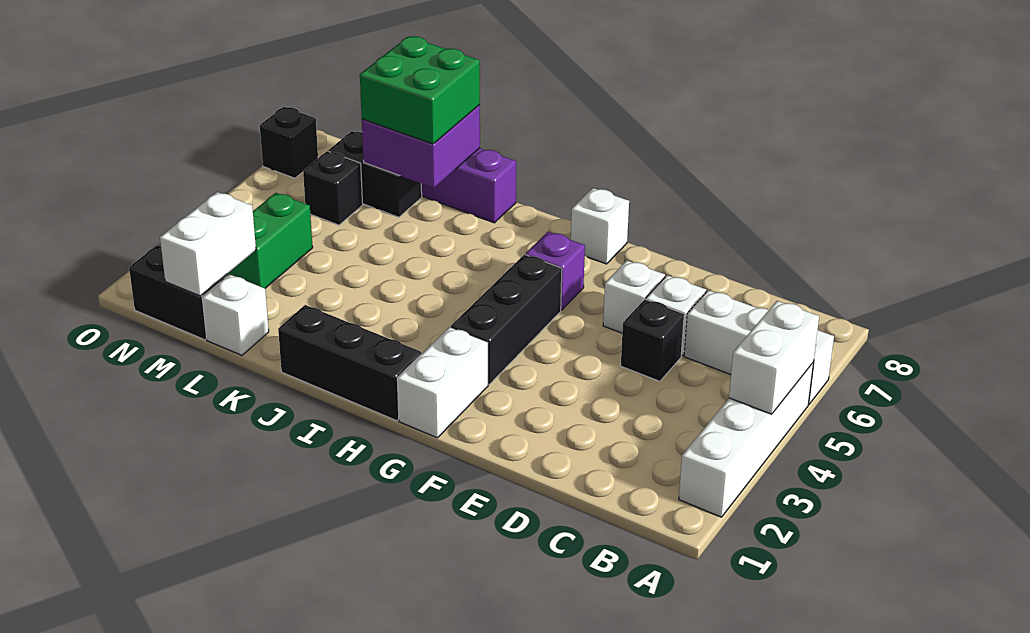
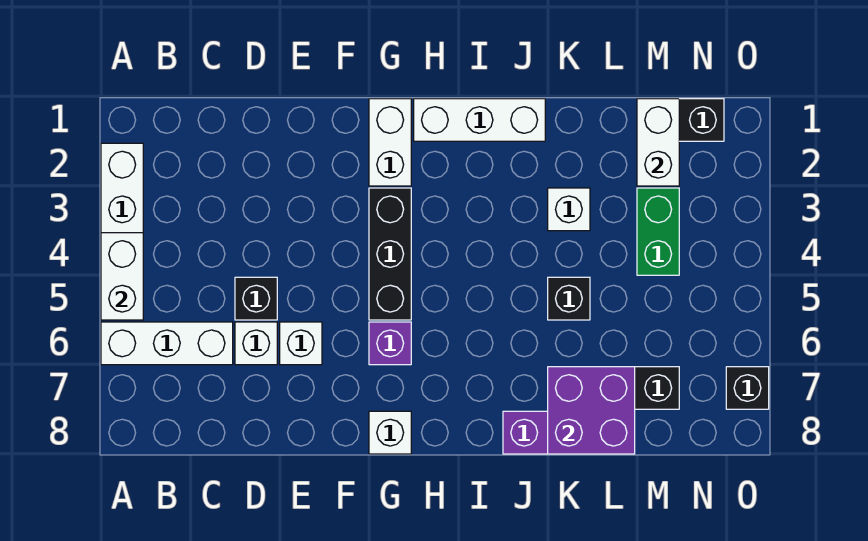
black 1x3 brick [278,305,421,421] -> white 1x3 brick [414,99,545,141]
green 2x2 brick [360,36,480,144] -> none
white 1x1 brick [202,275,269,355] -> white 1x1 brick moved to [548,188,590,231]
black 1x1 brick [303,151,363,225] -> black 1x1 brick moved to [548,277,590,320]

